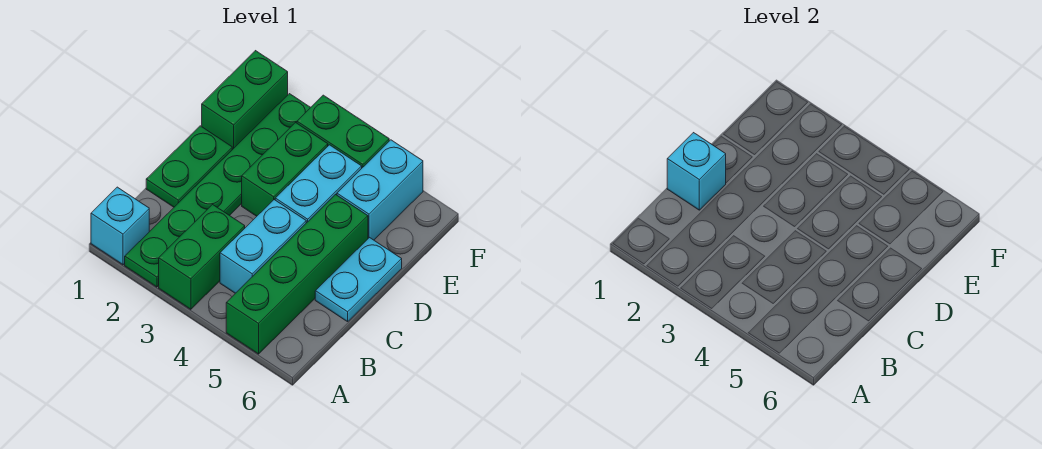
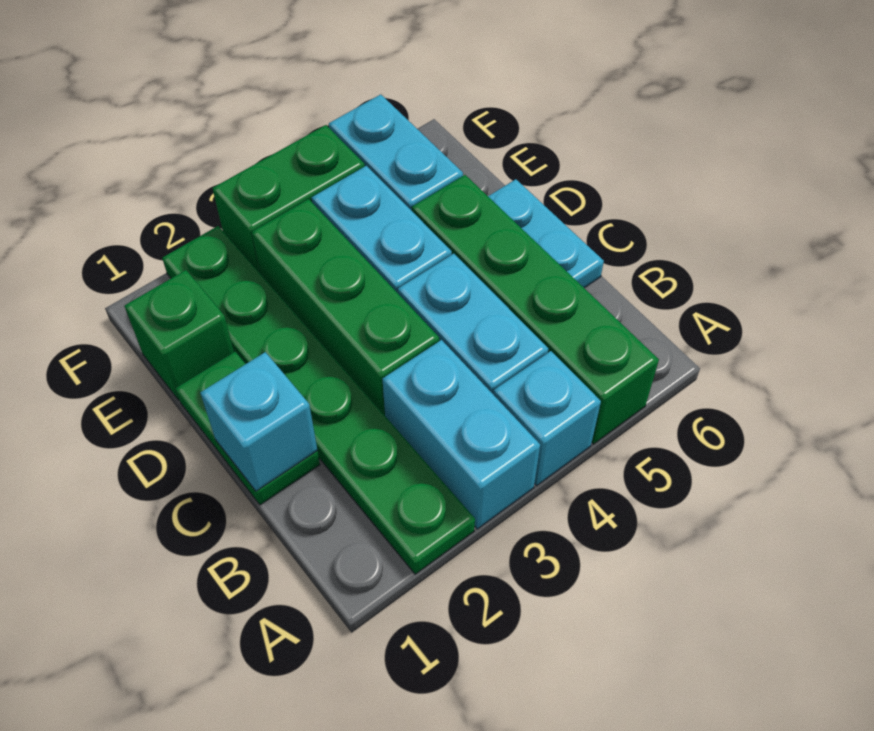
cyan 1x1 brick [91,187,149,265] -> cyan 1x1 brick moved to [493,351,601,486]
green 1x2 brick [159,205,245,309] -> cyan 1x2 brick [383,340,540,529]
green 1x2 brick [242,123,328,216] -> green 1x3 brick [252,199,439,415]
green 1x2 brick [202,51,288,150] -> green 1x1 brick [125,270,234,400]

